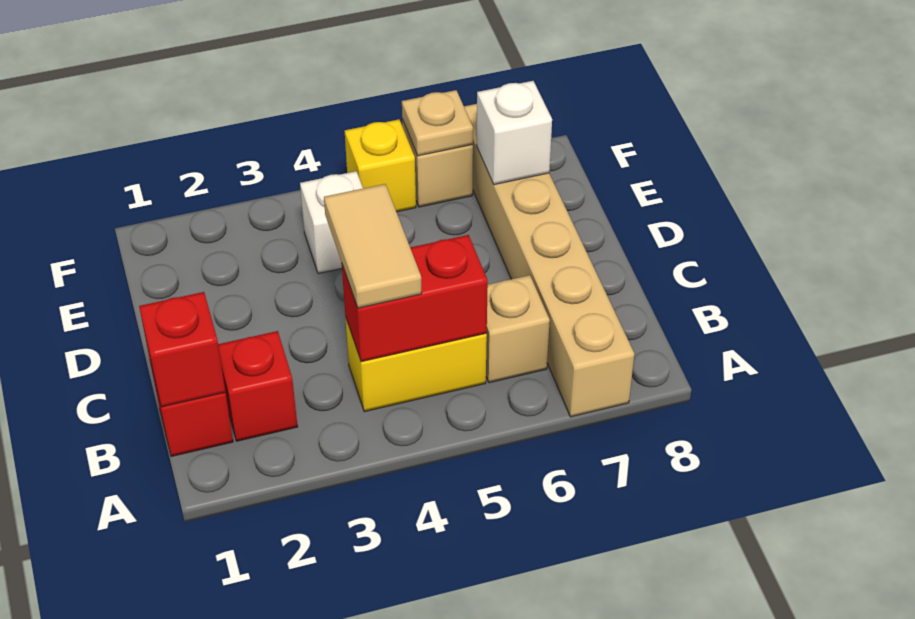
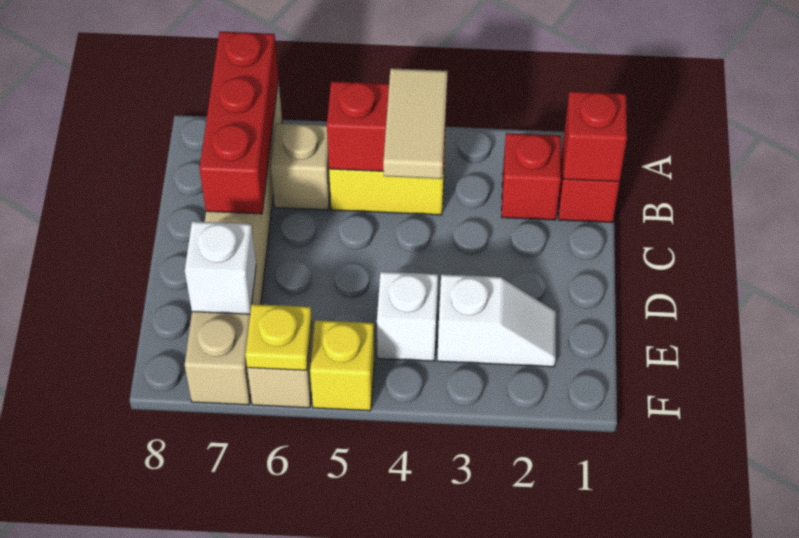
none -> red 1x3 brick [200,32,278,214]
none -> white 1x2 slope [437,274,556,367]
tan 1x1 plate [402,90,473,156] -> yellow 1x1 plate [245,304,312,370]

